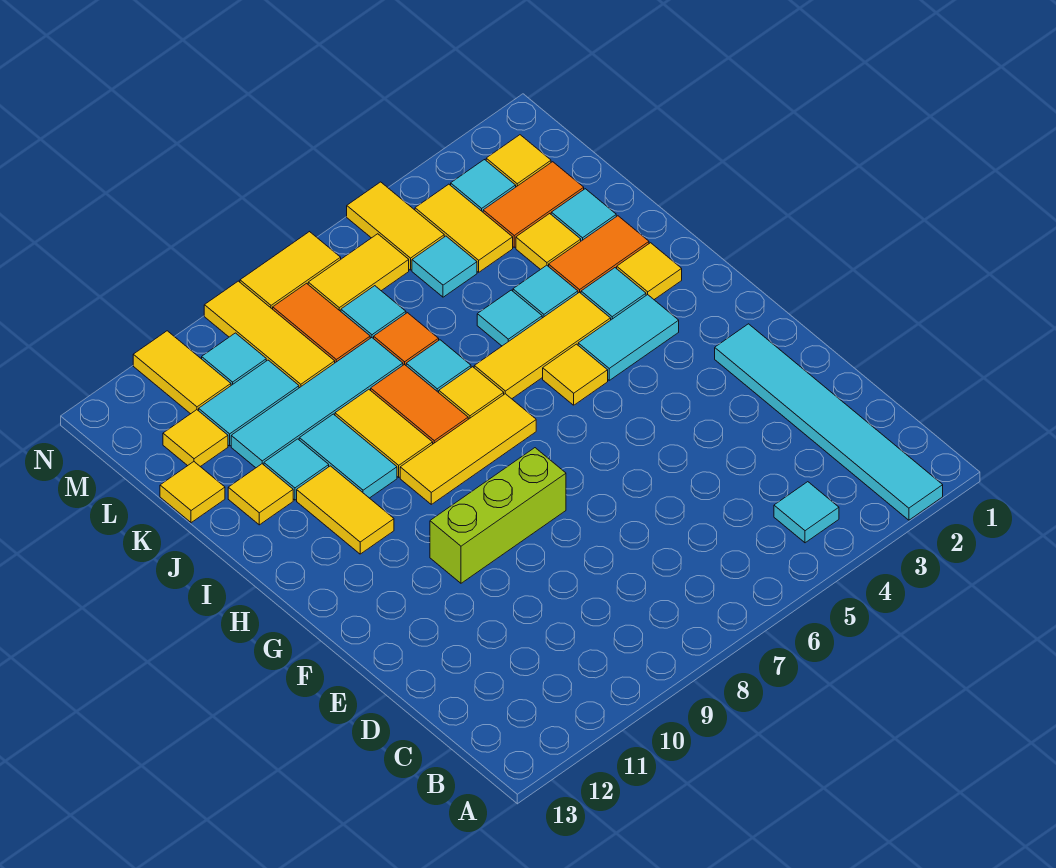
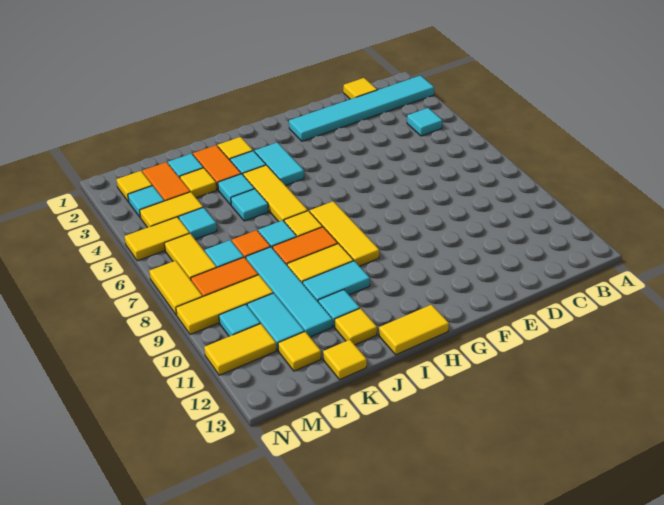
lime 1x3 brick [430,448,566,583] -> none
yellow 1x1 tile [543,344,608,405] -> yellow 1x1 tile moved to [343,78,377,99]
yellow 1x2 tile [297,466,394,554] -> yellow 1x2 tile moved to [379,305,449,355]

